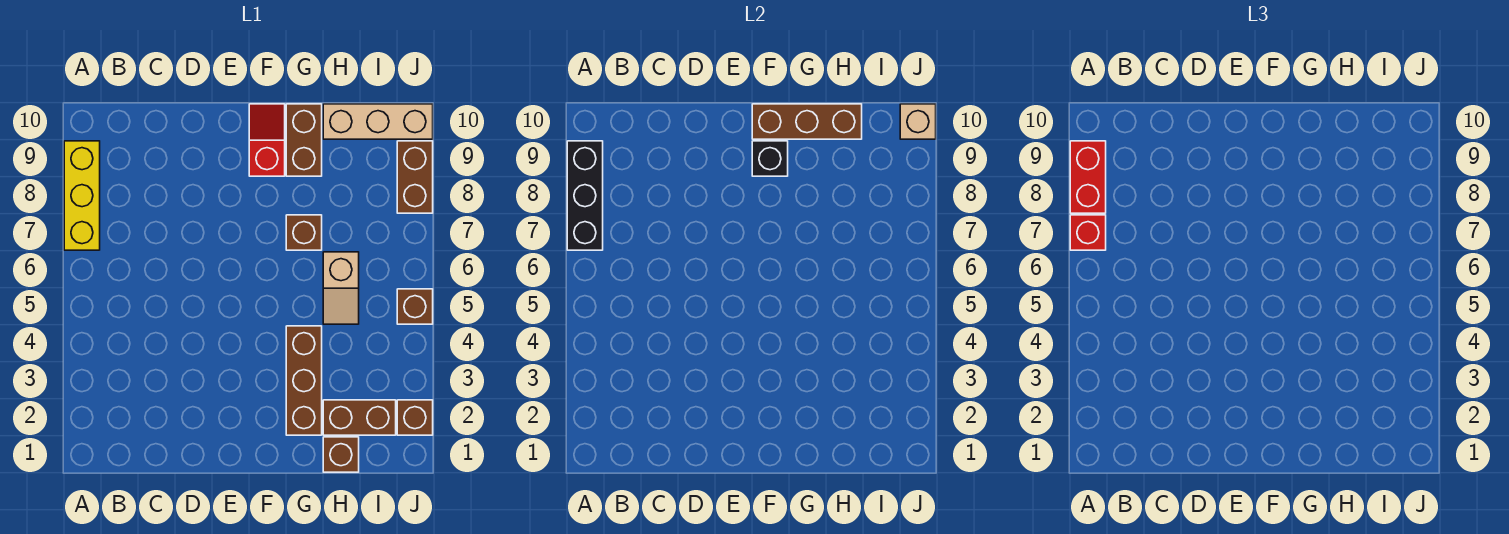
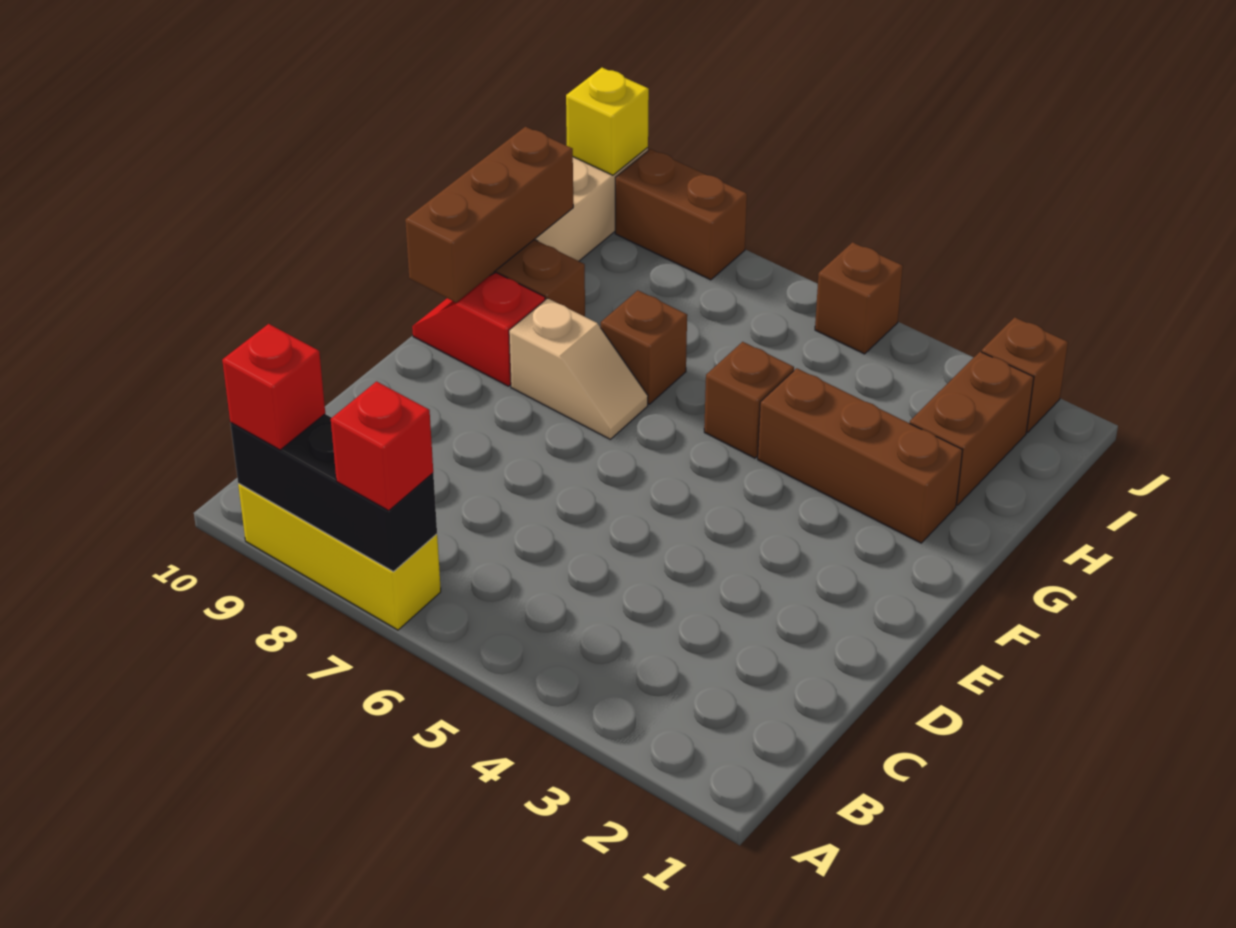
red 1x2 brick [1070,141,1106,213] -> red 1x1 brick [222,324,325,450]
black 1x1 brick [752,141,788,176] -> none
brown 1x1 brick [323,437,359,472] -> brown 1x1 brick moved to [704,342,794,458]
tan 1x2 slope [323,252,359,324] -> tan 1x2 slope moved to [509,298,648,439]
tan 1x1 brick [900,104,936,139] -> yellow 1x1 brick [566,68,649,175]

